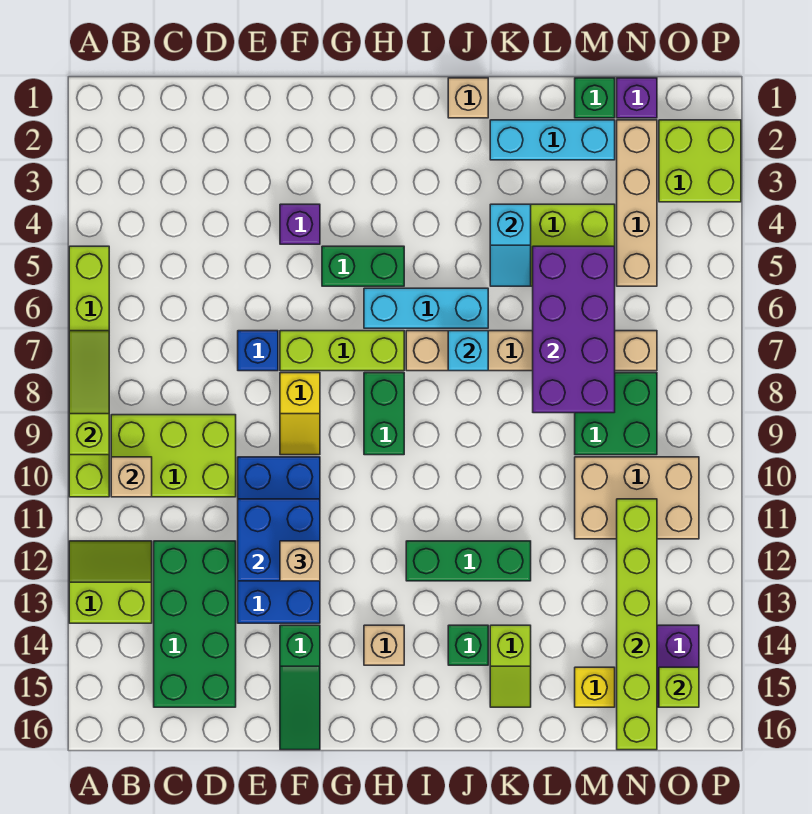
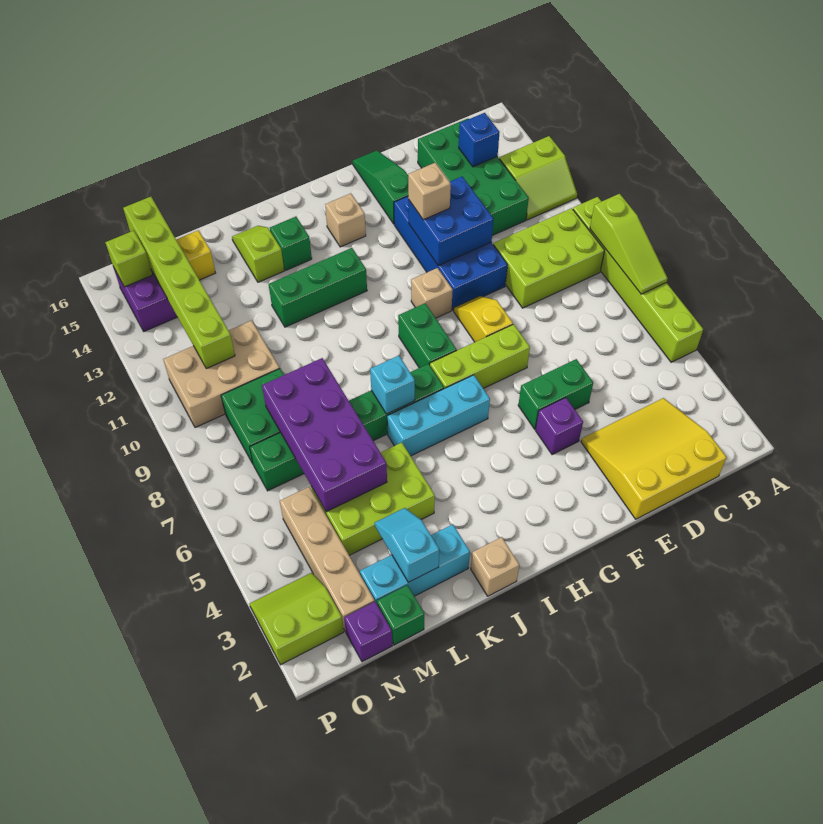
tan 1x1 brick [111,457,152,497] -> tan 1x1 brick moved to [411,268,453,318]
none -> yellow 3x3 slope [581,398,727,519]
blue 1x1 brick [238,331,278,371] -> blue 1x1 brick moved to [459,113,500,167]
green 1x2 brick [322,246,404,286] -> green 1x2 brick moved to [518,359,593,429]
tan 1x6 brick [406,331,657,371] -> green 1x6 brick [250,364,444,491]
cyan 1x2 slope [490,204,531,286] -> cyan 1x2 slope moved to [375,508,439,582]
lime 2x2 brick [659,120,741,202] -> lime 2x2 slope [250,573,344,665]

